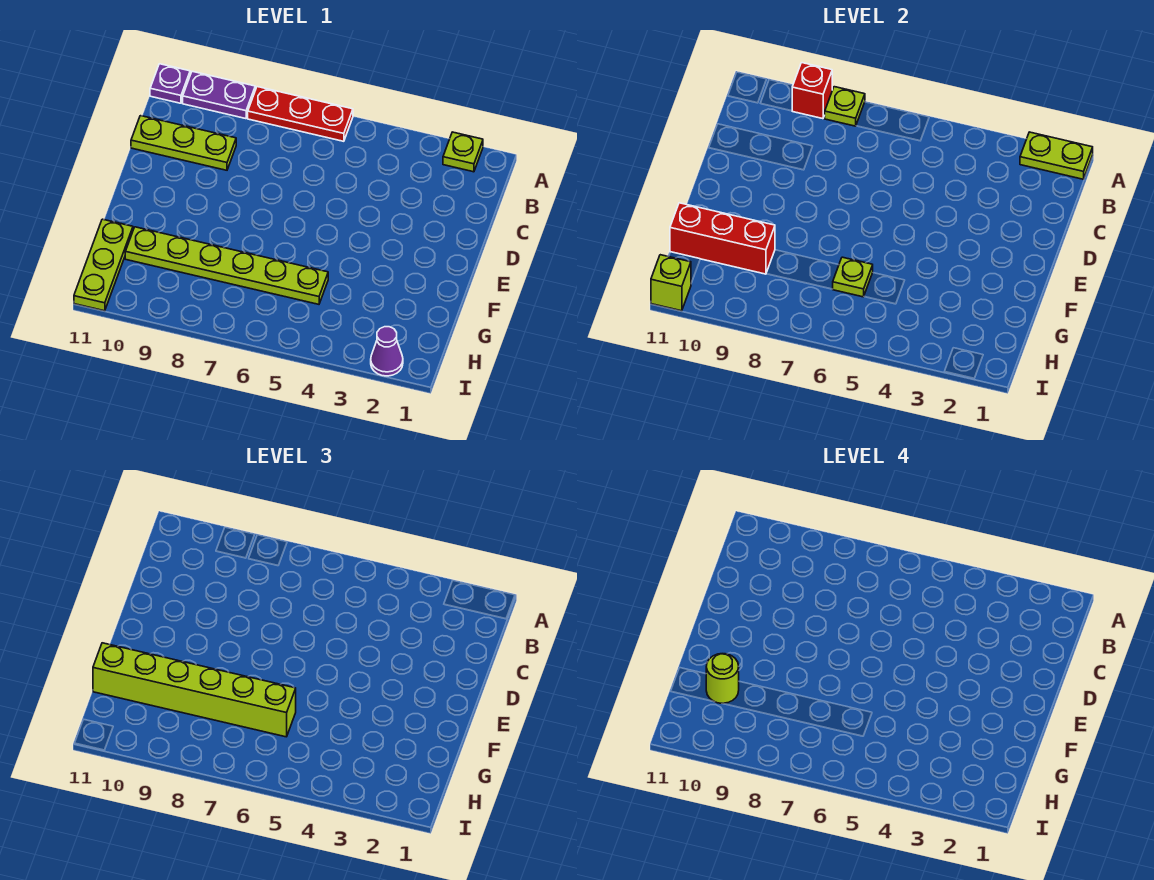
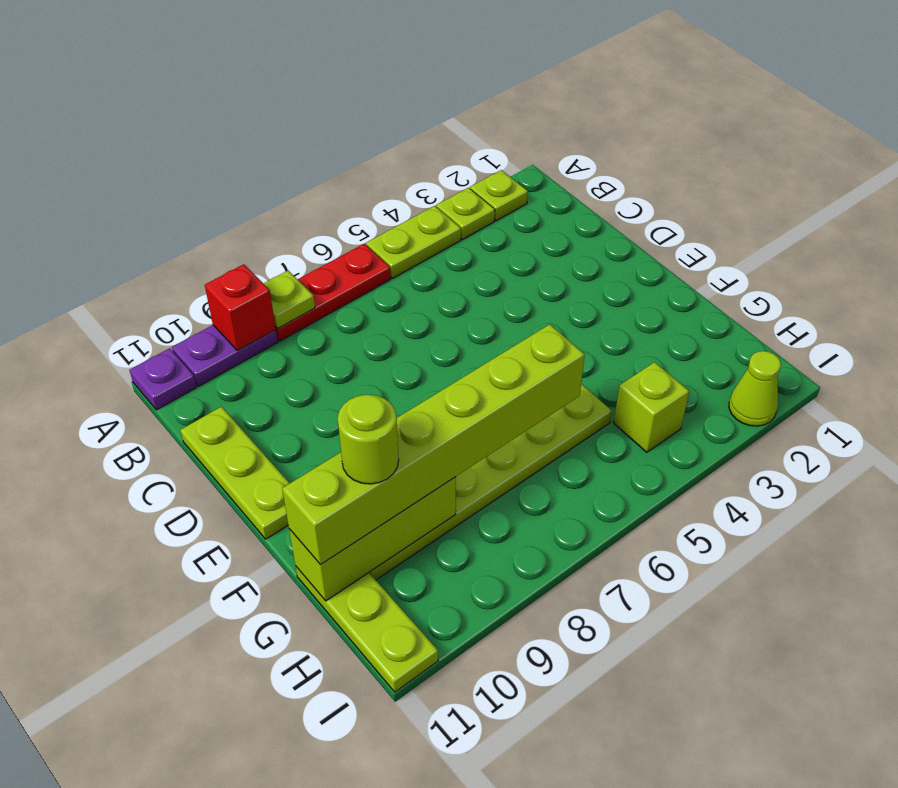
lime 1x2 plate [1020,132,1093,179] -> lime 1x2 plate moved to [366,206,461,278]
lime 1x3 plate [131,116,236,170] -> lime 1x3 plate turned to [180,407,290,539]
lime 1x1 plate [833,257,873,297] -> lime 1x1 plate moved to [436,188,495,239]
red 1x3 brick [670,203,775,274] -> lime 1x3 brick [289,477,456,601]
purple 1x1 cone [371,327,403,376] -> lime 1x1 cone [729,351,781,426]
lime 1x1 brick [651,255,691,311] -> lime 1x1 brick moved to [614,362,689,452]

